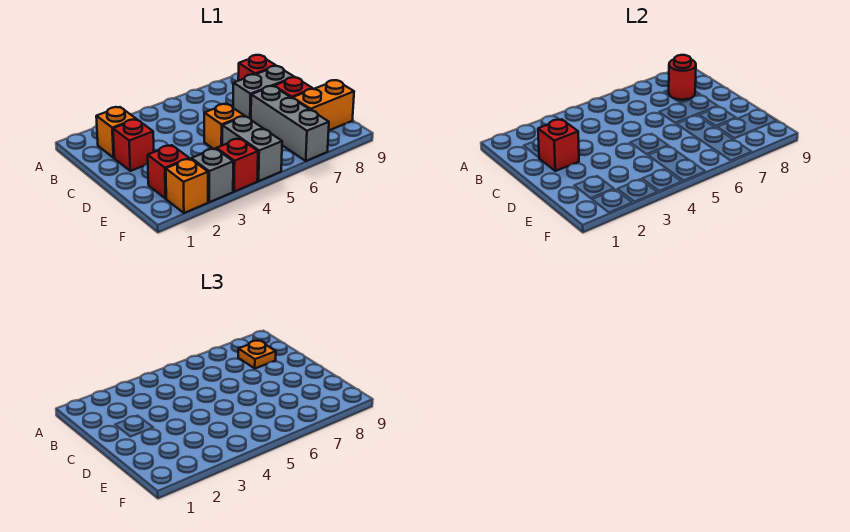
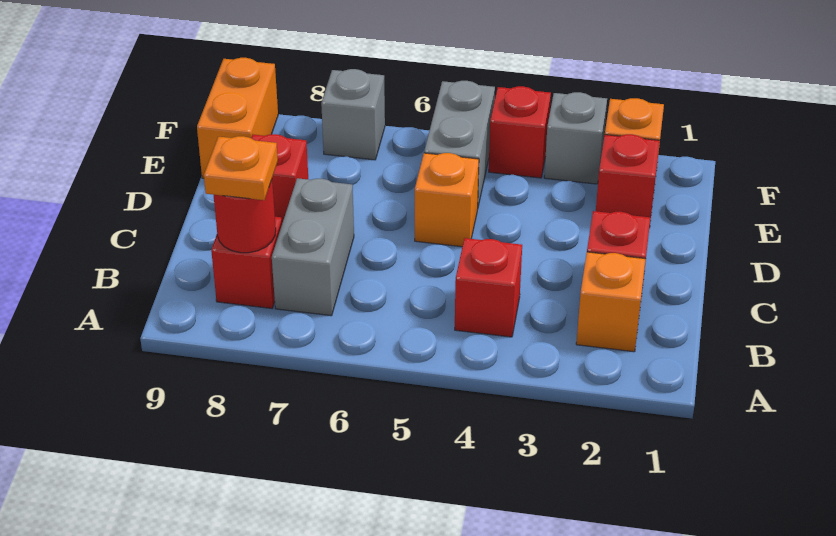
red 1x1 brick [538,119,579,171] -> red 1x1 brick moved to [455,238,522,337]
grey 1x2 brick [233,66,294,119] -> grey 1x2 brick turned to [272,178,354,316]
grey 1x3 brick [251,86,329,161] -> grey 1x1 brick [321,69,385,160]
orange 1x2 brick [293,80,354,130] -> orange 1x2 brick turned to [197,58,278,178]

